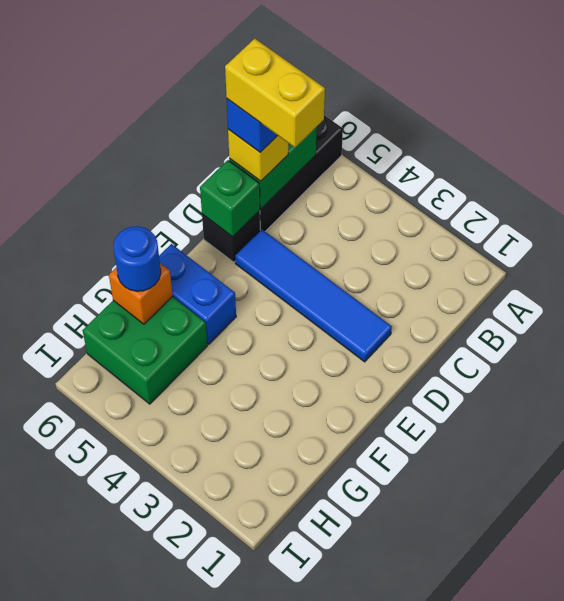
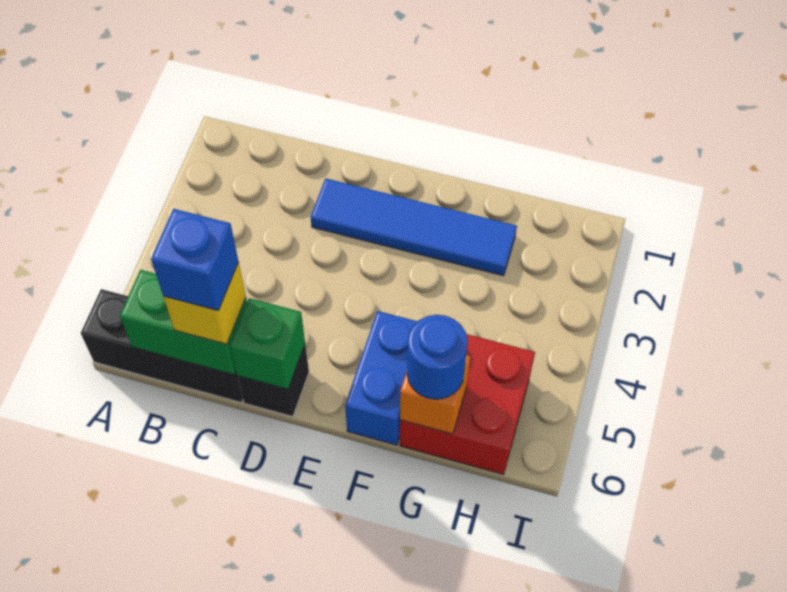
yellow 1x2 brick [225,39,325,147] -> none
blue 1x4 tile [235,229,392,362] -> blue 1x4 tile turned to [311,179,517,276]
green 2x2 brick [83,296,207,404] -> red 2x2 brick [400,334,535,474]

